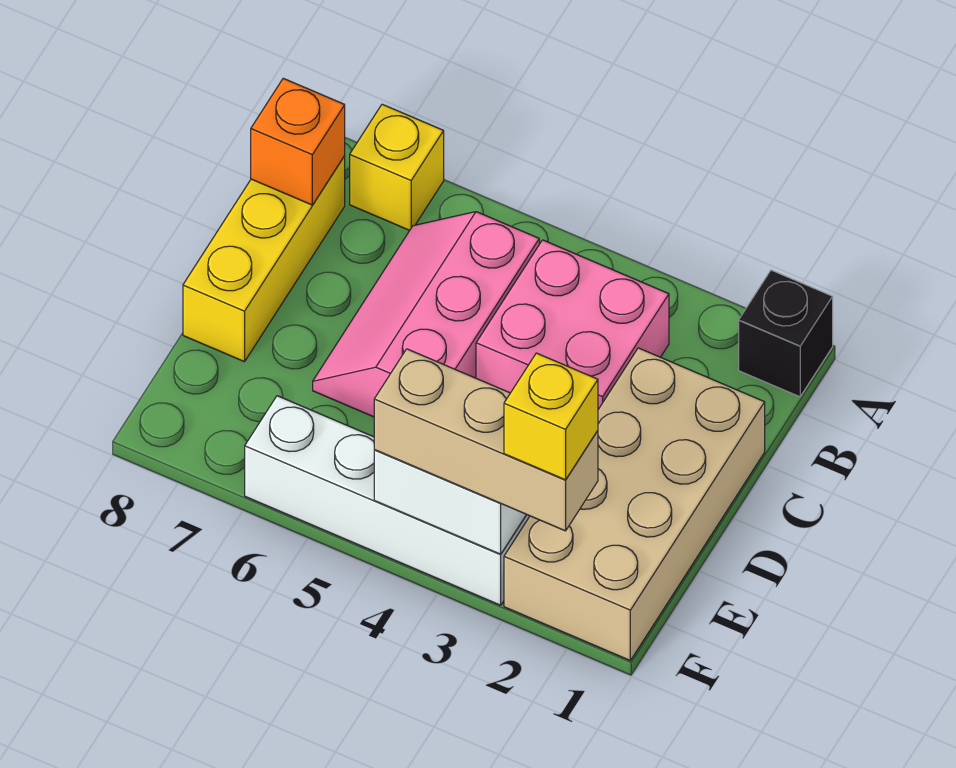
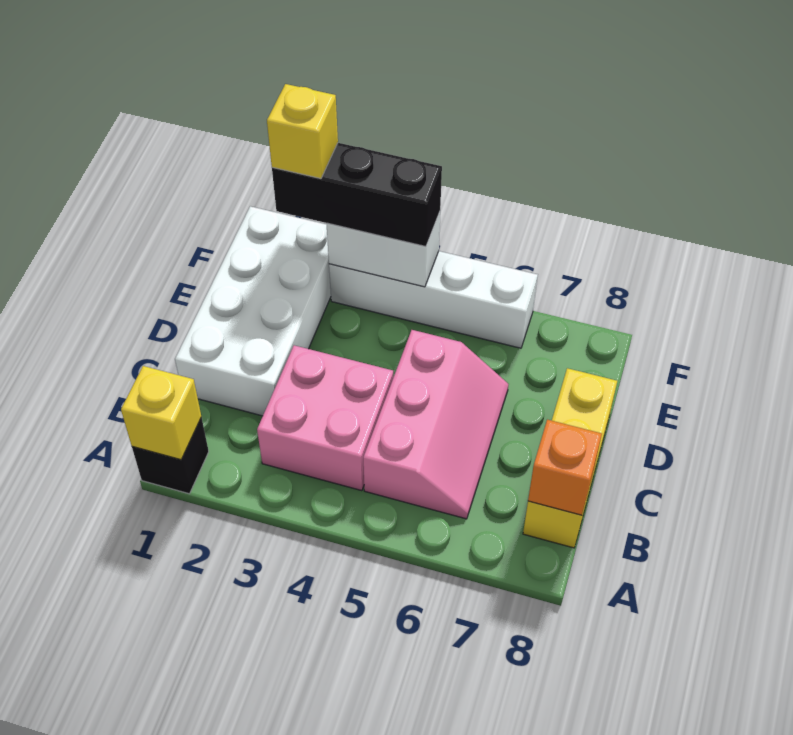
yellow 1x1 brick [350,104,444,230] -> yellow 1x1 brick moved to [121,366,201,460]
tan 2x4 brick [504,348,765,660] -> white 2x4 brick [175,206,331,416]
tan 1x3 brick [374,349,598,531] -> black 1x3 brick [272,143,442,247]

